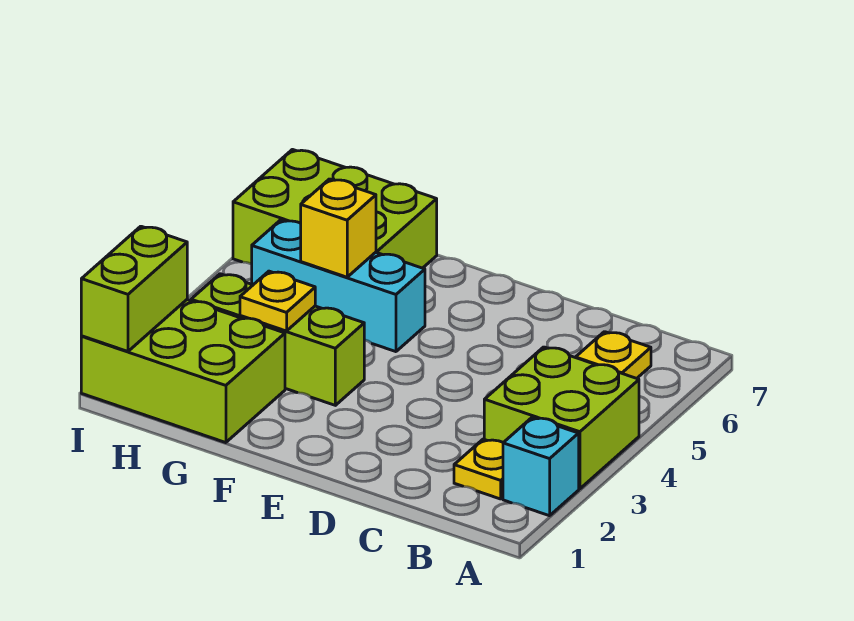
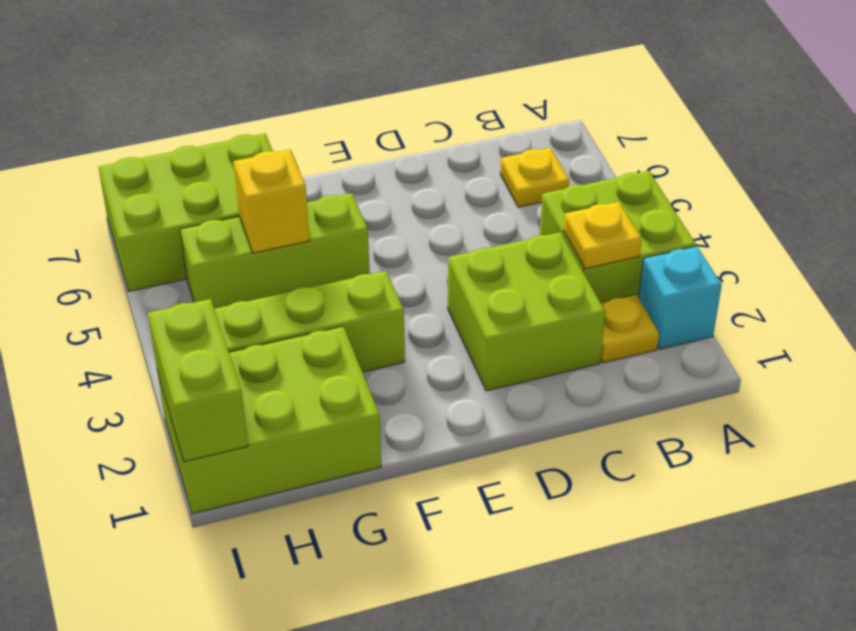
none -> lime 2x2 brick [448,232,605,391]
cyan 1x3 brick [252,220,425,352] -> lime 1x3 brick [180,193,369,309]
yellow 1x1 plate [240,271,315,331] -> yellow 1x1 plate moved to [564,202,642,269]

